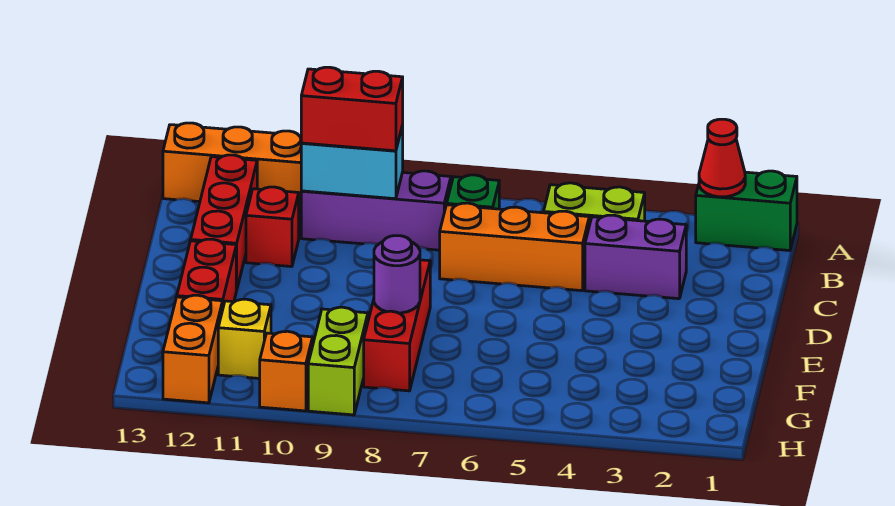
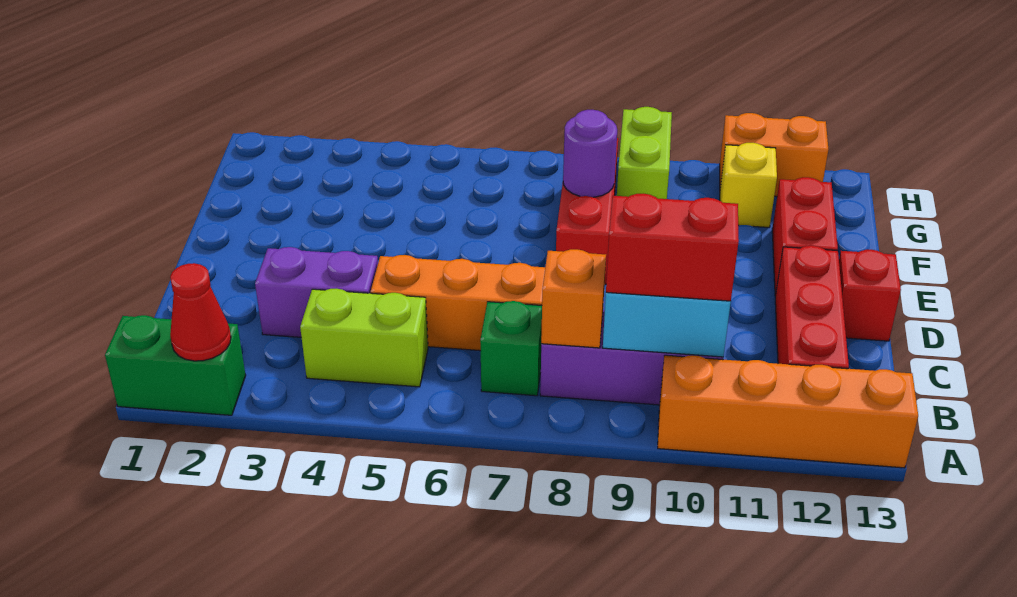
red 1x1 brick [246,187,299,267] -> red 1x1 brick moved to [839,250,901,341]
orange 1x2 brick [163,295,223,403] -> orange 1x2 brick turned to [720,113,828,197]
orange 1x1 brick [260,331,313,411] -> orange 1x1 brick moved to [541,249,606,348]

